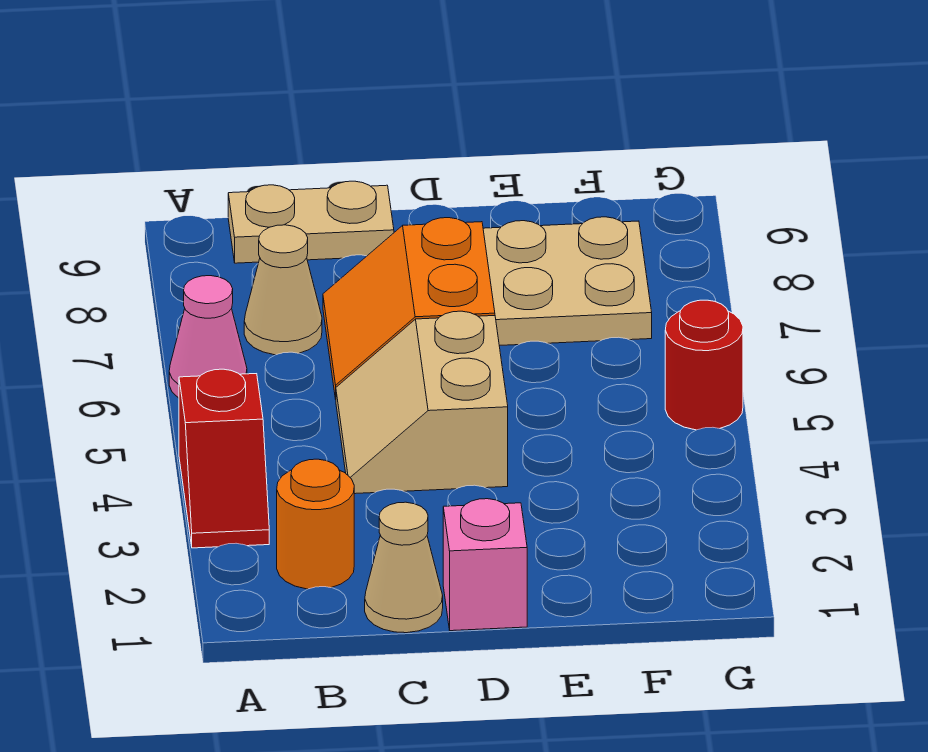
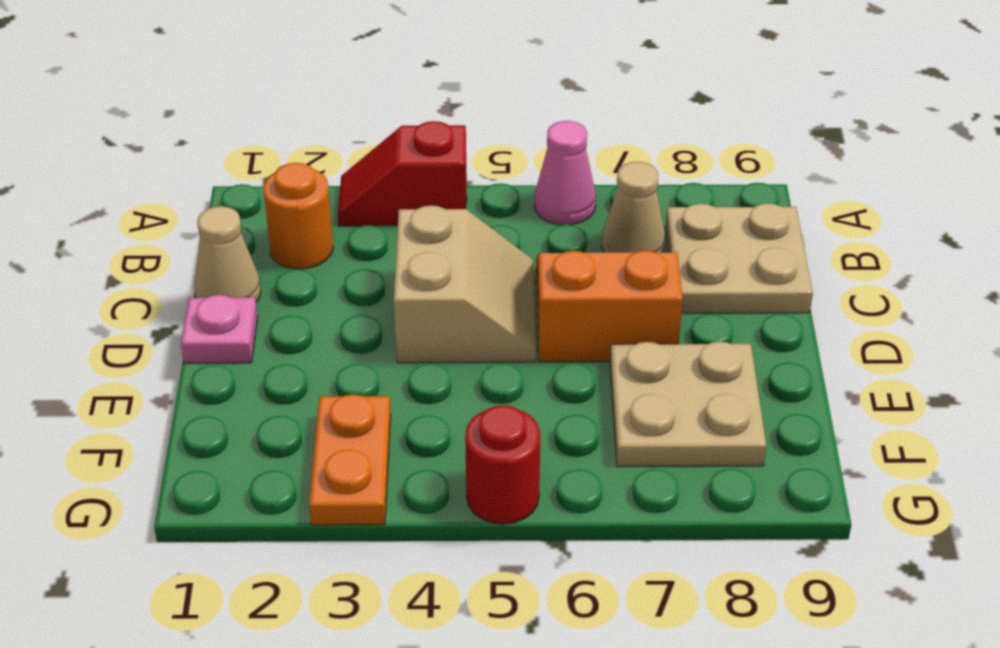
tan 1x2 plate [228,181,394,263] -> tan 2x2 plate [666,203,813,313]
tan 2x2 slope [336,311,508,494] -> tan 2x2 slope turned to [394,206,536,363]
pink 1x1 brick [443,499,527,631] -> pink 1x1 plate [181,295,258,363]
none -> orange 1x2 plate [309,394,391,525]

